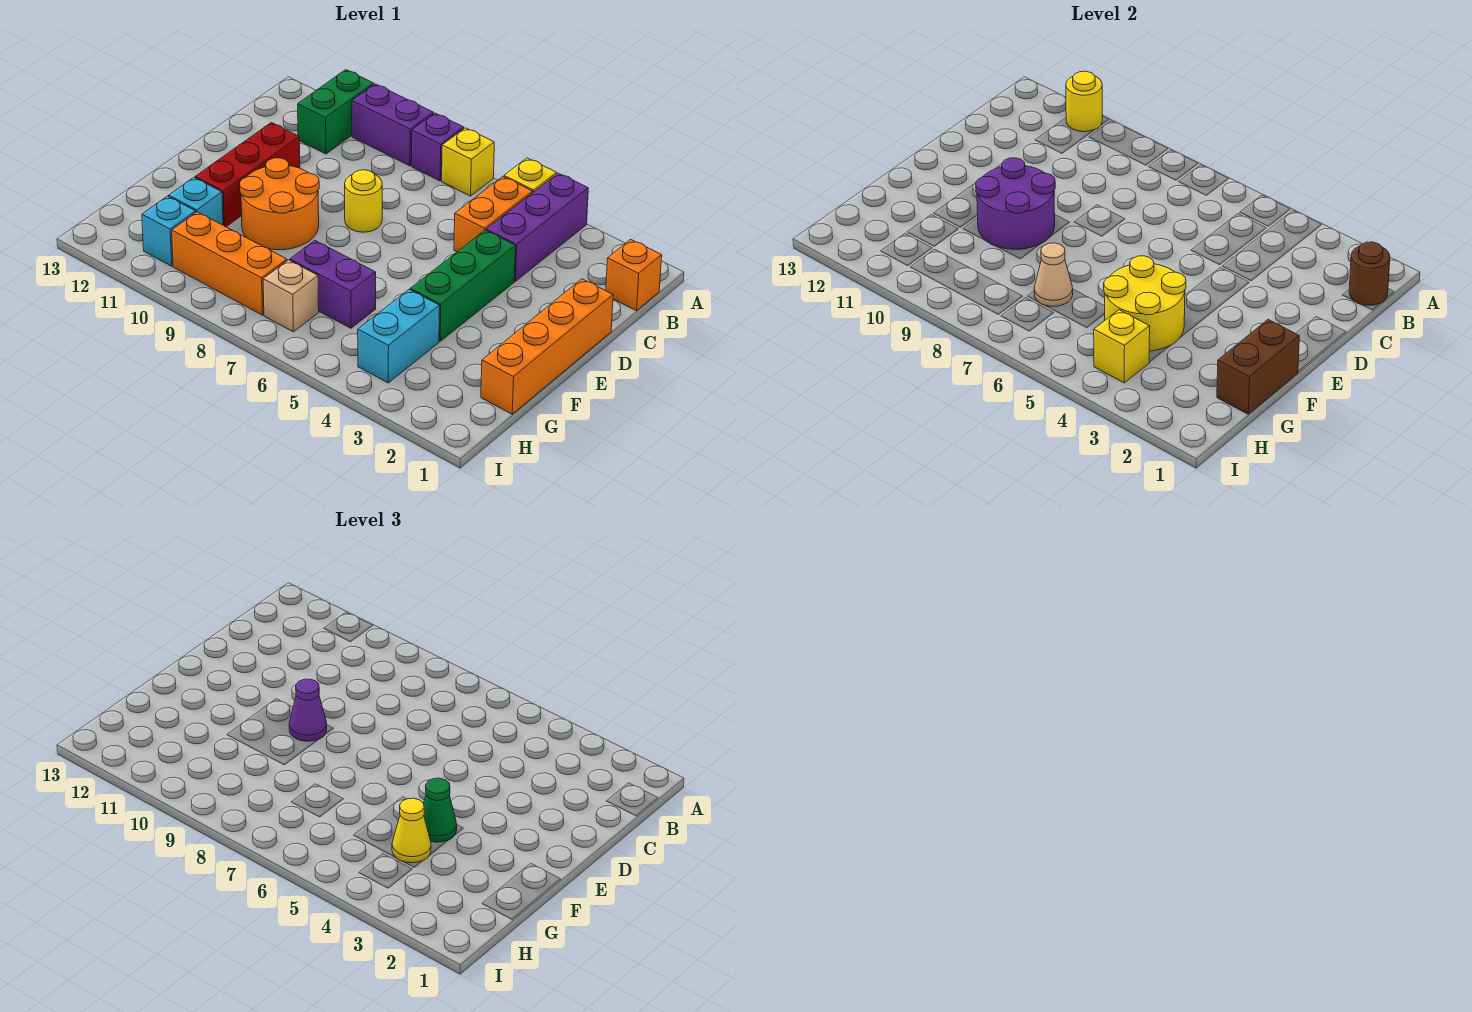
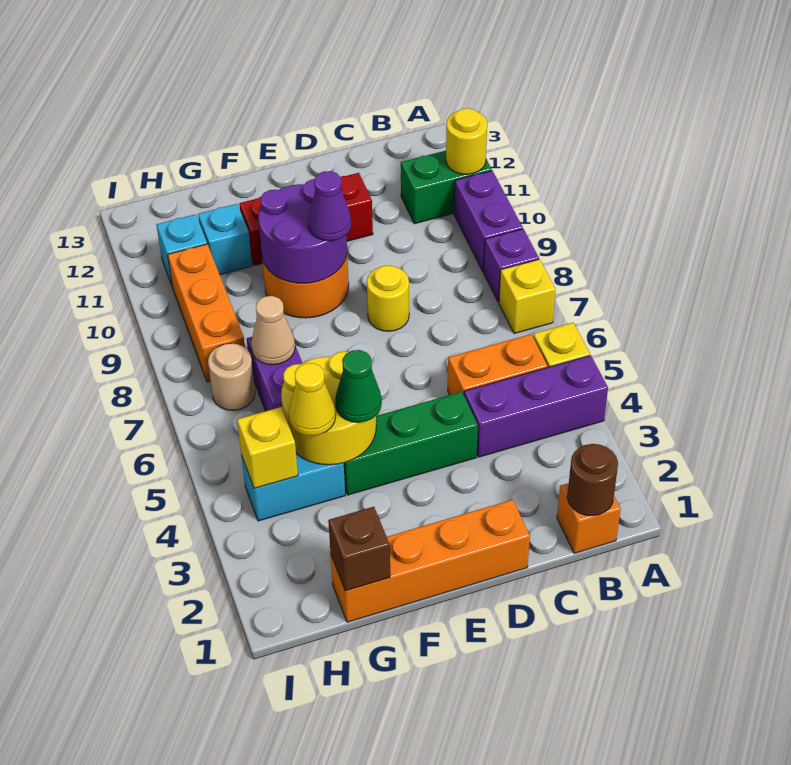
brown 1x2 brick [1217,320,1299,414] -> brown 1x1 brick [328,507,390,591]
tan 1x1 brick [263,260,319,332] -> tan 1x1 round brick [208,343,255,411]

